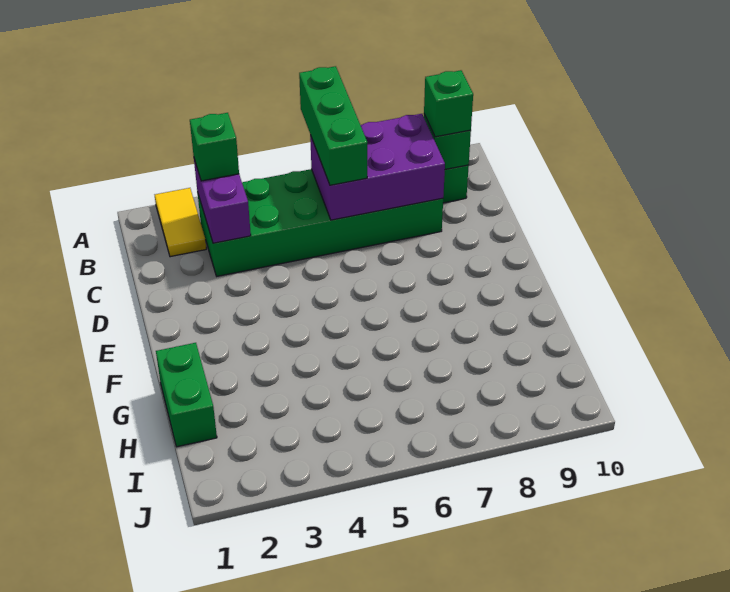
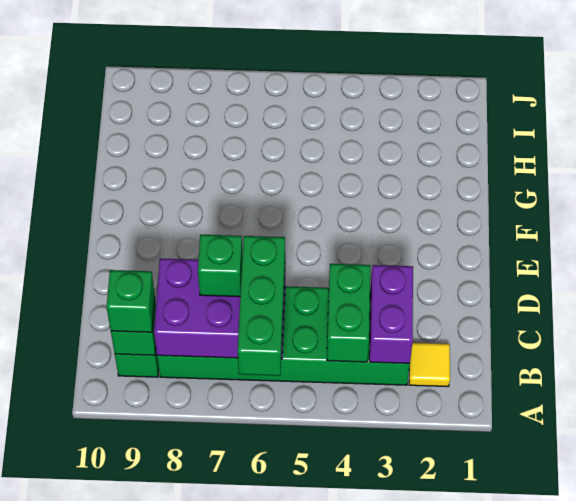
yellow 1x2 tile [155,188,206,257] -> yellow 1x1 tile [409,343,450,387]
green 1x1 brick [190,113,239,181] -> green 1x1 brick moved to [198,235,243,297]
green 1x2 brick [156,343,217,447] -> green 1x2 brick moved to [327,264,370,362]

